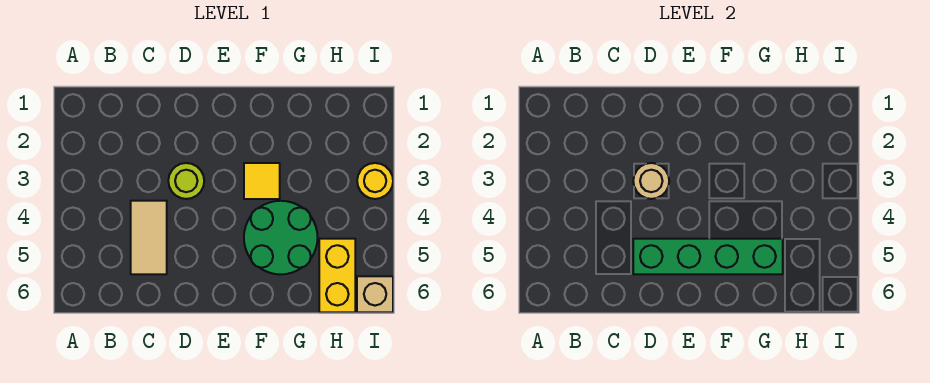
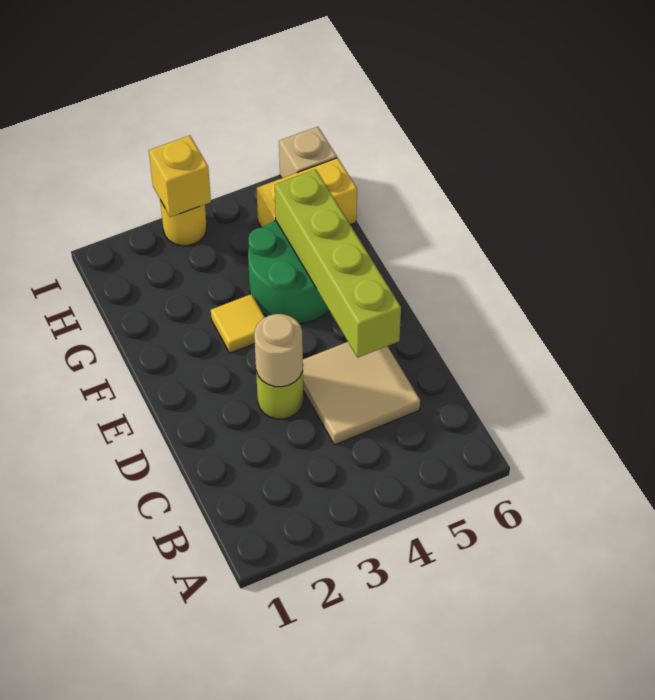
tan 1x2 tile [131,201,167,274] -> tan 2x2 tile [303,342,420,445]
green 1x4 brick [633,239,783,274] -> lime 1x4 brick [275,169,401,358]
none -> yellow 1x1 brick [149,136,211,217]

